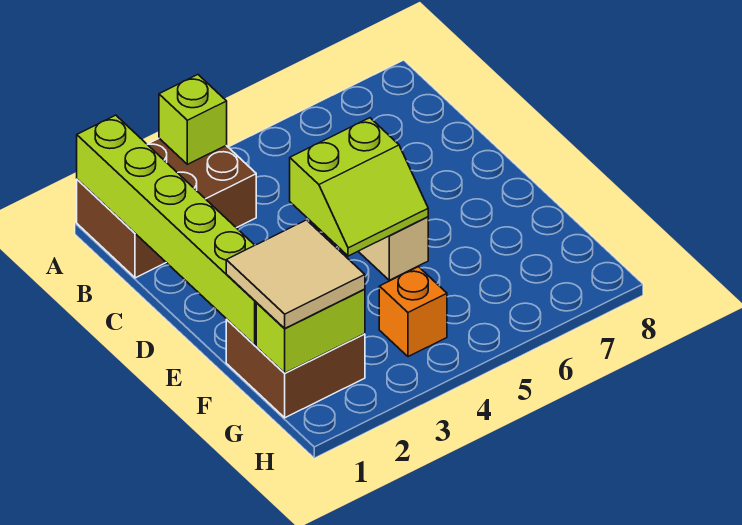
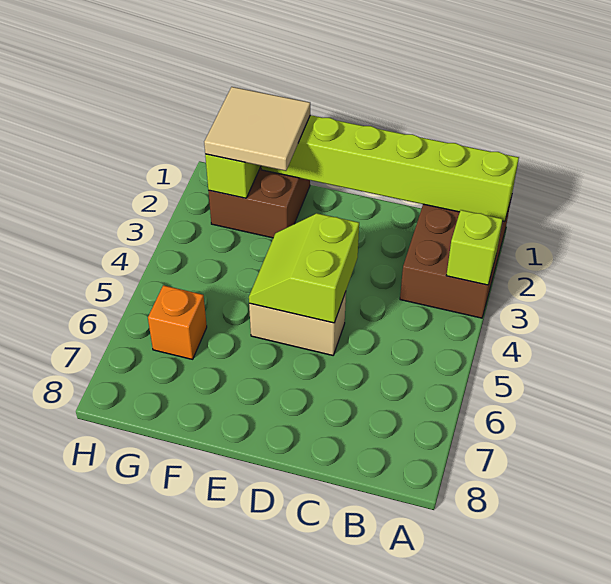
orange 1x1 brick [379,267,447,357] -> orange 1x1 brick moved to [148,285,207,359]

